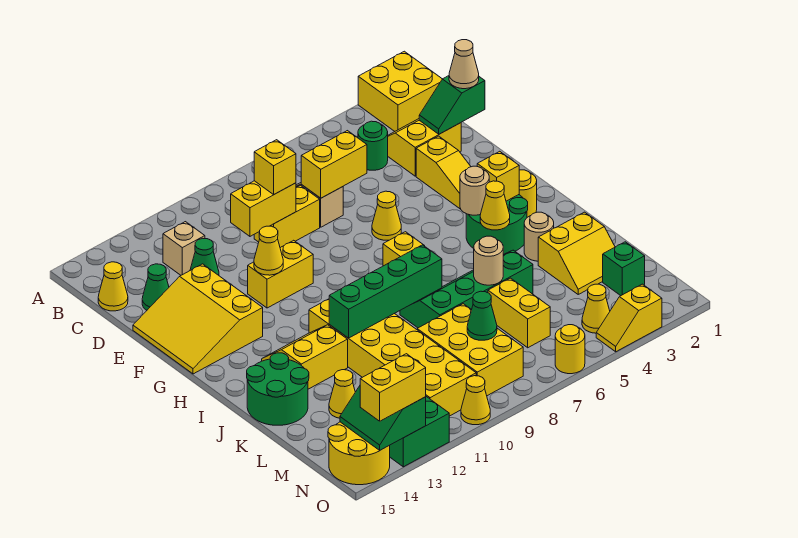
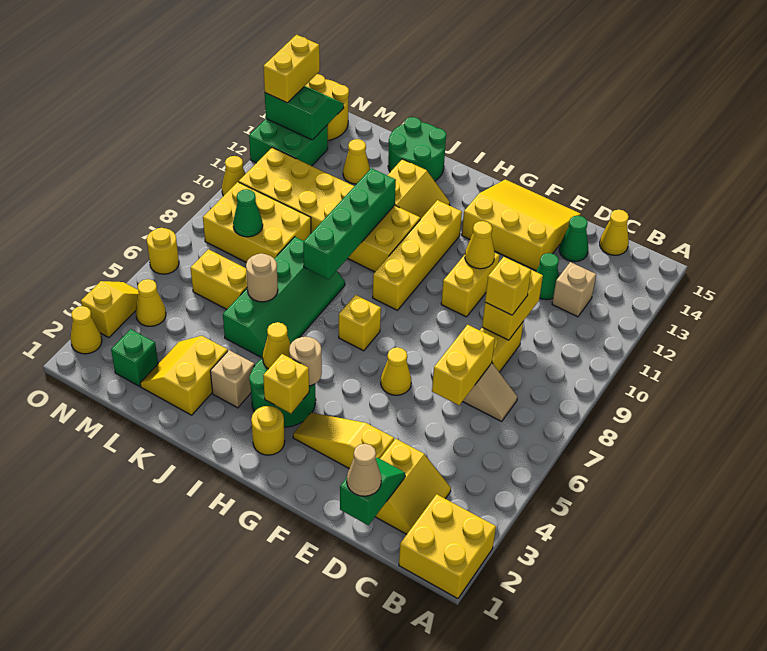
green 1x1 round brick [358,121,388,170] -> none
none -> yellow 1x4 brick [373,200,462,310]
tan 1x1 round brick [524,212,554,261] -> tan 1x1 brick [210,350,255,408]
none -> yellow 1x1 cone [71,306,102,354]

